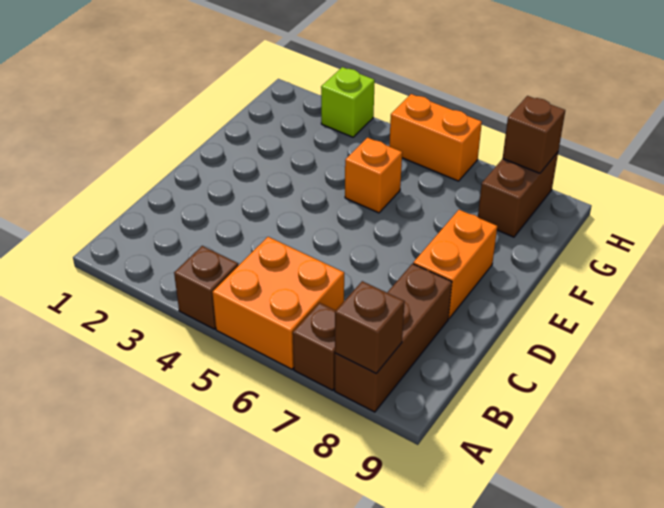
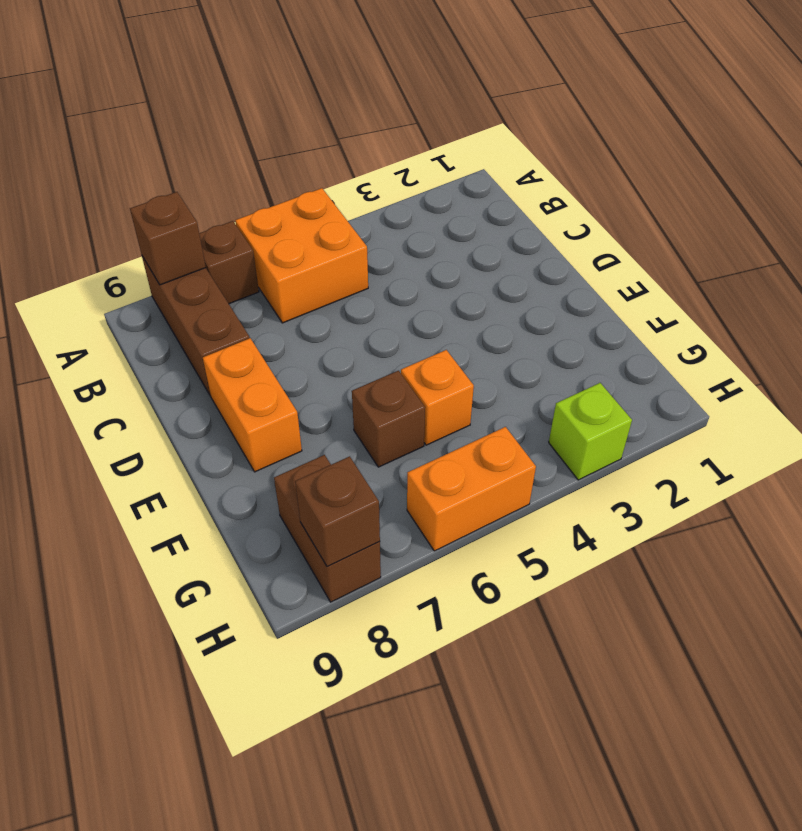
brown 1x1 brick [174,246,238,329] -> brown 1x1 brick moved to [352,371,425,467]

